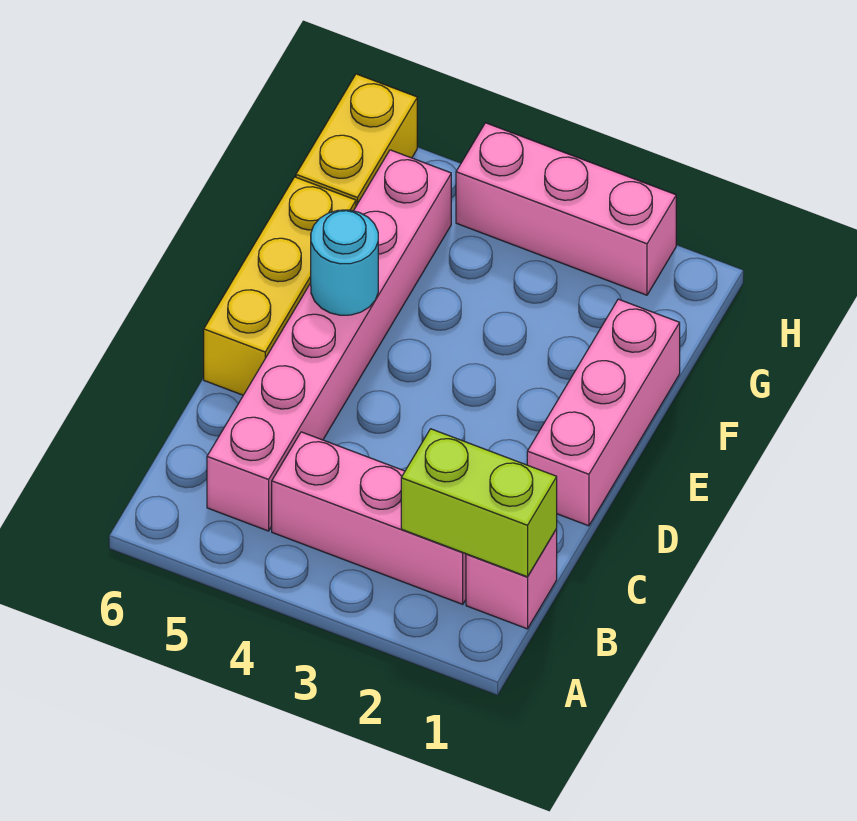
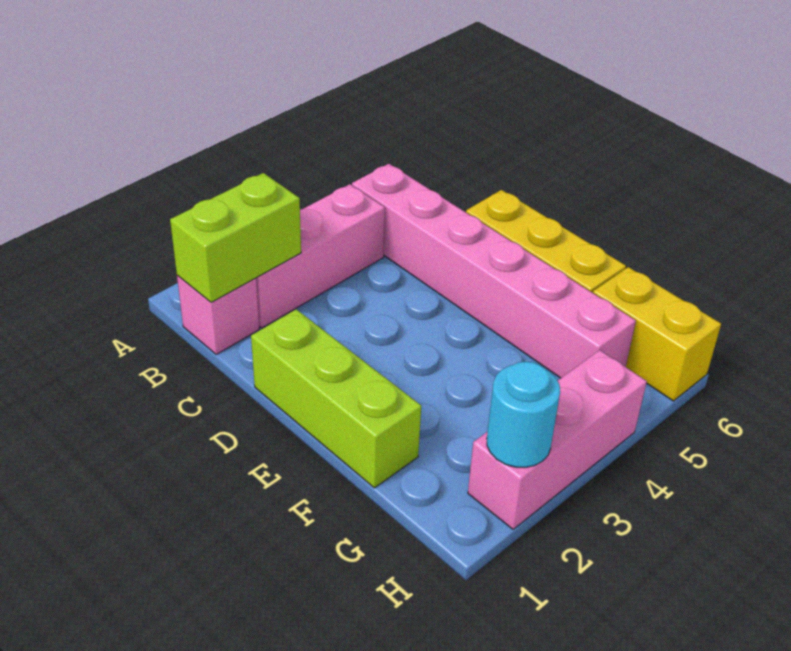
pink 1x3 brick [527,299,680,526] -> lime 1x3 brick [251,309,421,488]
cyan 1x1 round brick [311,210,378,315] -> cyan 1x1 round brick moved to [487,362,560,467]

